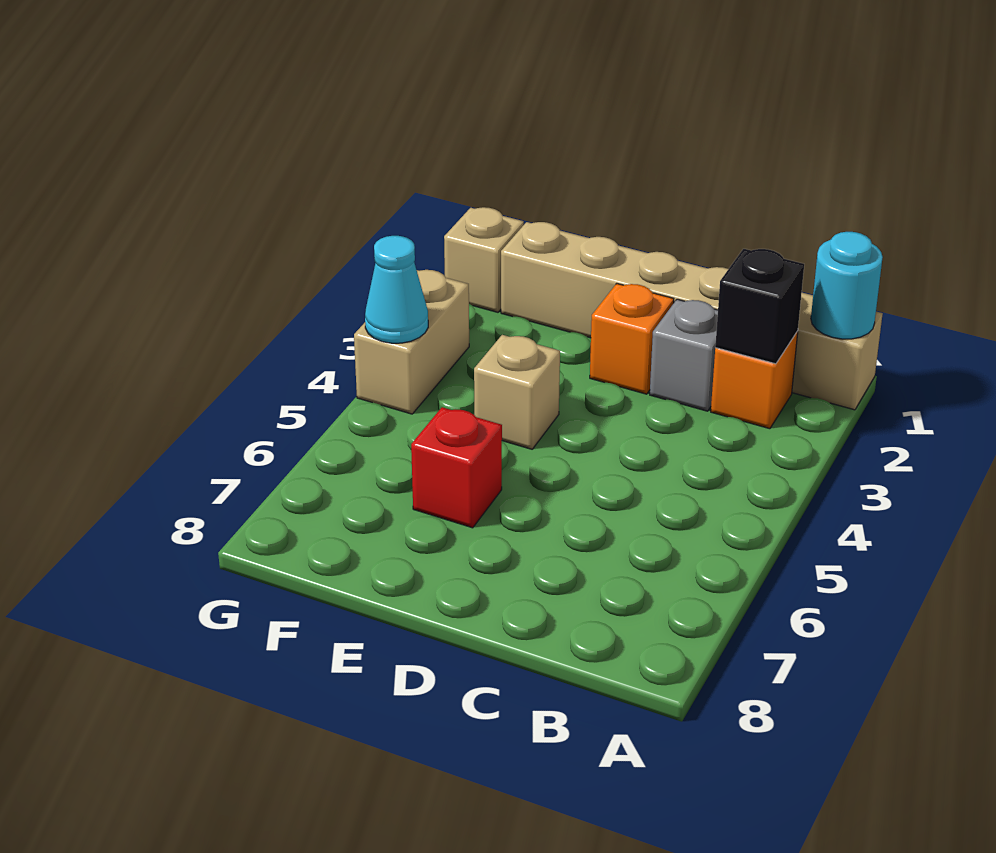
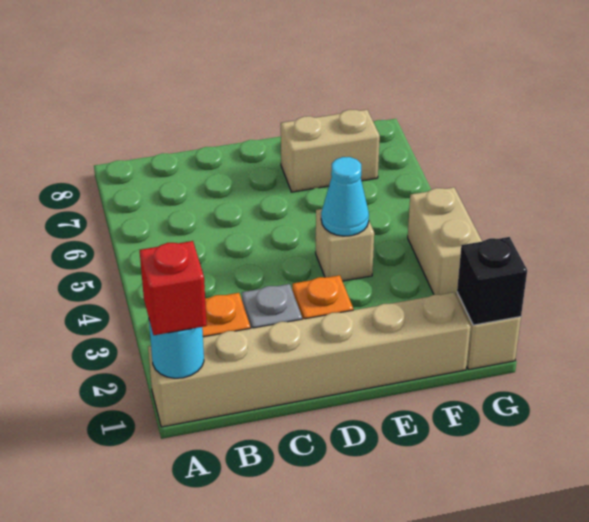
black 1x1 brick [715,249,804,364] -> black 1x1 brick moved to [457,237,527,325]
red 1x1 brick [411,407,502,528] -> red 1x1 brick moved to [140,241,207,335]
none -> tan 1x2 brick [281,110,380,192]
cyan 1x1 cone [365,236,428,343] -> cyan 1x1 cone moved to [321,157,369,236]

